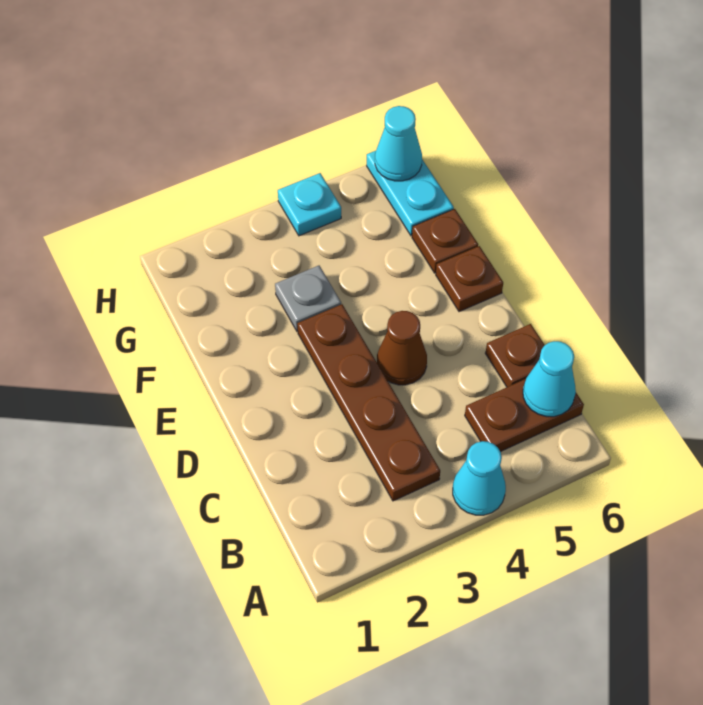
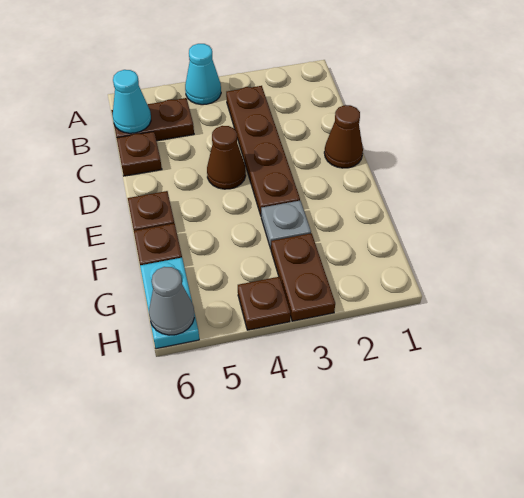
none -> brown 1x1 cone [324,105,363,168]
none -> brown 1x2 plate [271,233,335,321]
cyan 1x1 plate [278,173,341,236] -> brown 1x1 plate [238,277,290,330]
cyan 1x1 cone [375,106,422,181] -> grey 1x1 cone [149,267,194,335]

